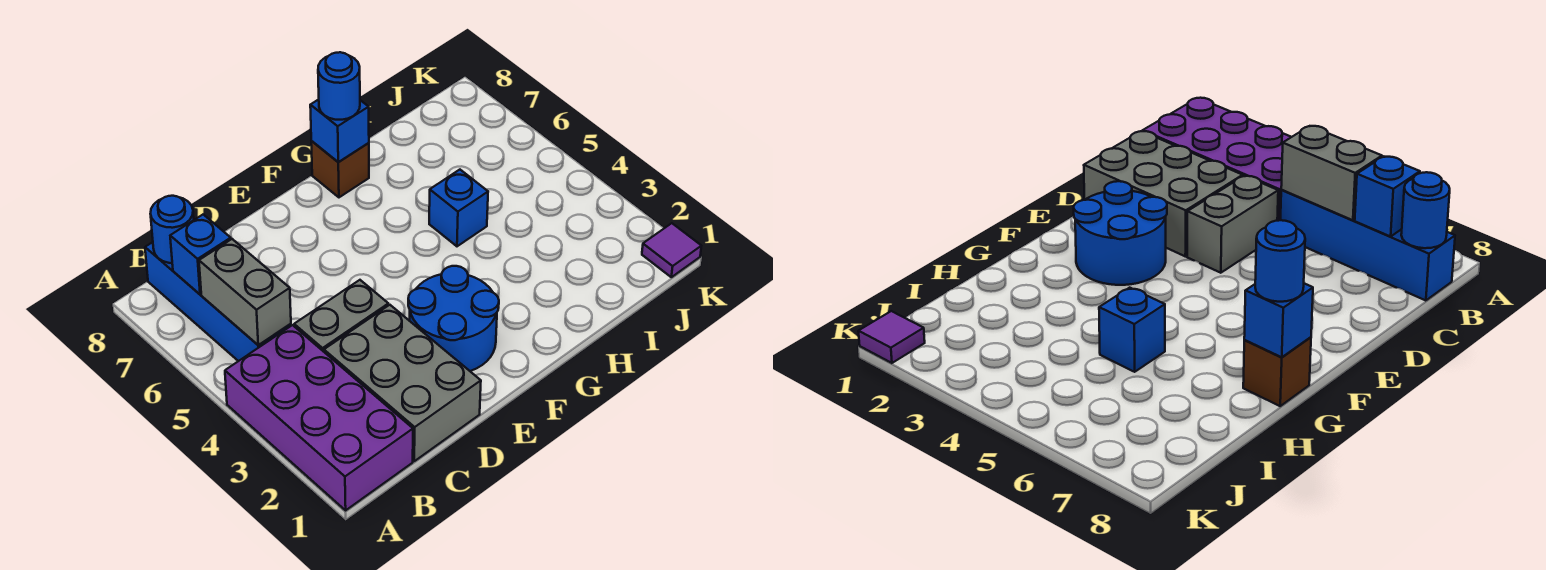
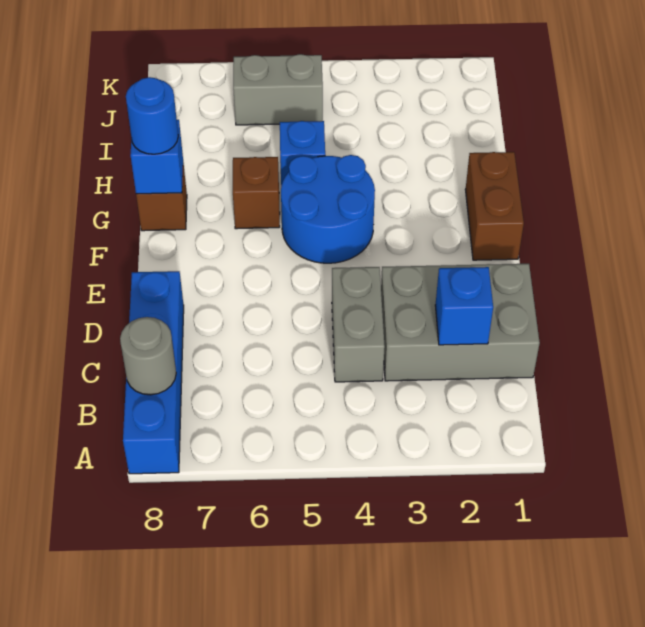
purple 2x4 brick [225,325,413,510] -> none
blue 1x4 brick [145,242,291,361] -> blue 1x4 brick turned to [123,271,184,474]
grey 1x2 brick [199,239,291,345] -> grey 1x2 brick moved to [233,54,323,125]
blue 1x1 brick [170,215,231,294] -> blue 1x1 brick moved to [435,267,493,345]
blue 1x1 round brick [150,196,194,263] -> grey 1x1 round brick [120,317,176,395]
blue 2x2 round brick [408,266,499,371] -> blue 2x2 round brick moved to [281,155,375,263]
none -> brown 1x2 brick [465,152,524,260]
none -> brown 1x1 brick [233,157,280,229]
purple 1x1 tile [642,223,701,277] -> none

